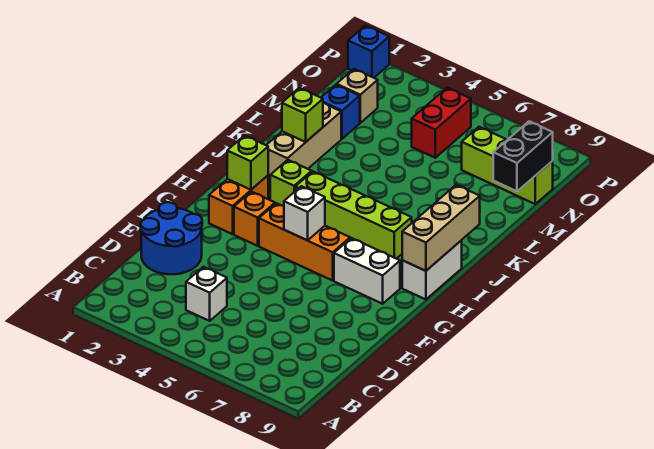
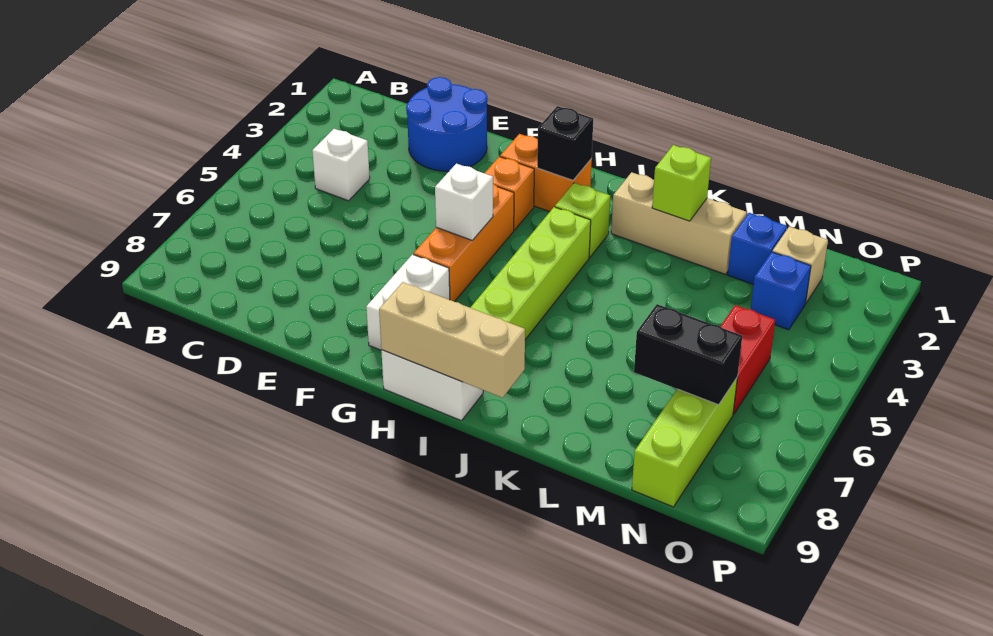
lime 1x1 brick [227,135,268,190] -> black 1x1 brick [537,106,593,180]
black 1x2 brick [493,121,553,191] -> black 1x2 brick moved to [634,304,742,405]
red 1x2 brick [412,88,471,158] -> red 1x2 brick turned to [720,305,775,414]
blue 1x1 brick [348,26,389,78] -> blue 1x1 brick moved to [751,252,811,330]

